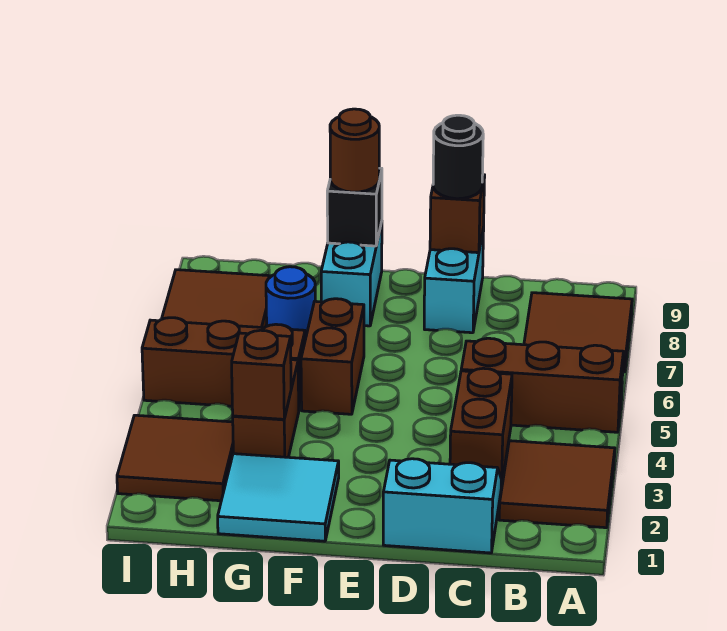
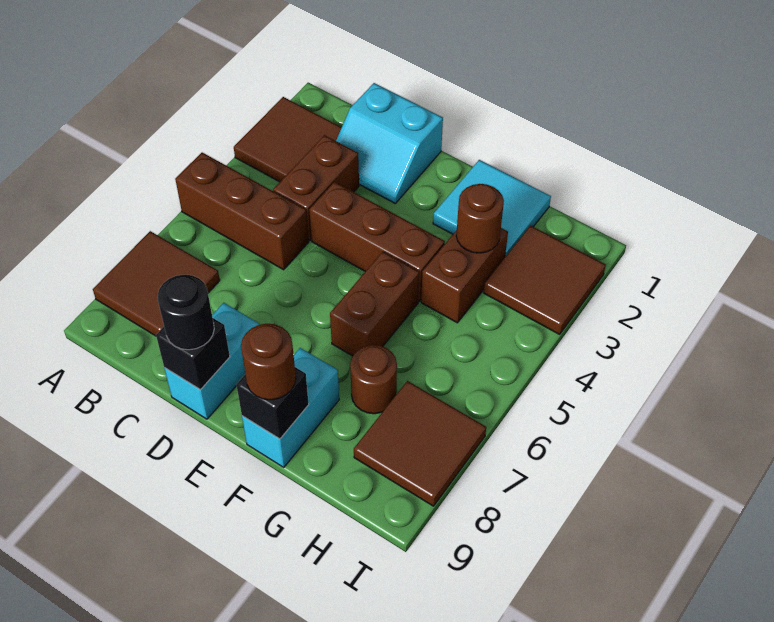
brown 1x1 brick [430,175,485,253] -> black 1x1 brick [156,318,230,390]
brown 1x1 brick [232,330,291,419] -> brown 1x1 round brick [456,184,504,253]
brown 1x3 brick [142,318,305,409] -> brown 1x3 brick moved to [309,182,445,301]
blue 1x1 round brick [266,267,315,340] -> brown 1x1 round brick [350,345,397,414]

